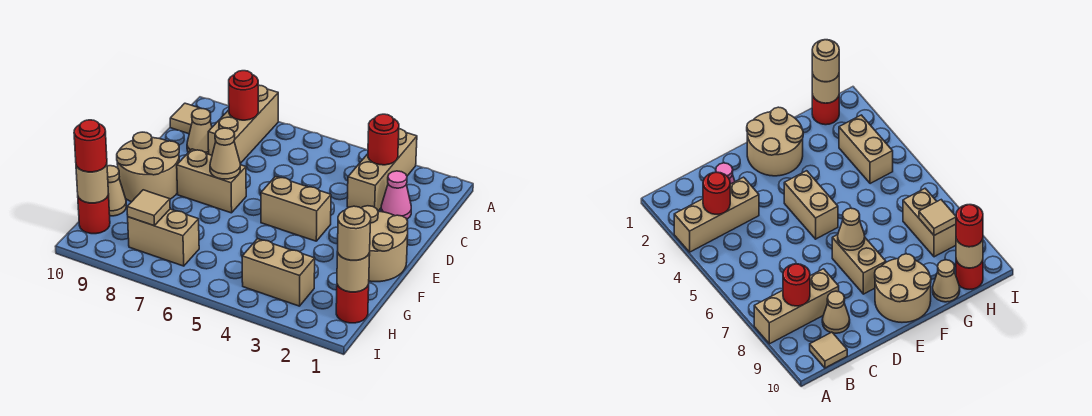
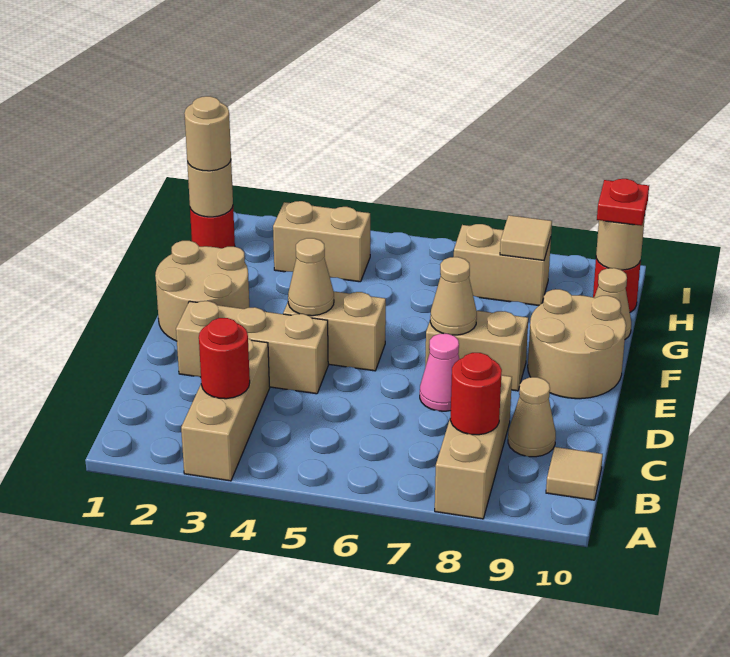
pink 1x1 cone [381,171,411,219] -> pink 1x1 cone moved to [420,334,459,411]
none -> tan 1x3 brick [176,301,328,394]
none -> tan 1x1 cone [288,238,334,316]
red 1x1 round brick [74,120,107,172] -> red 1x1 plate [597,179,649,226]

